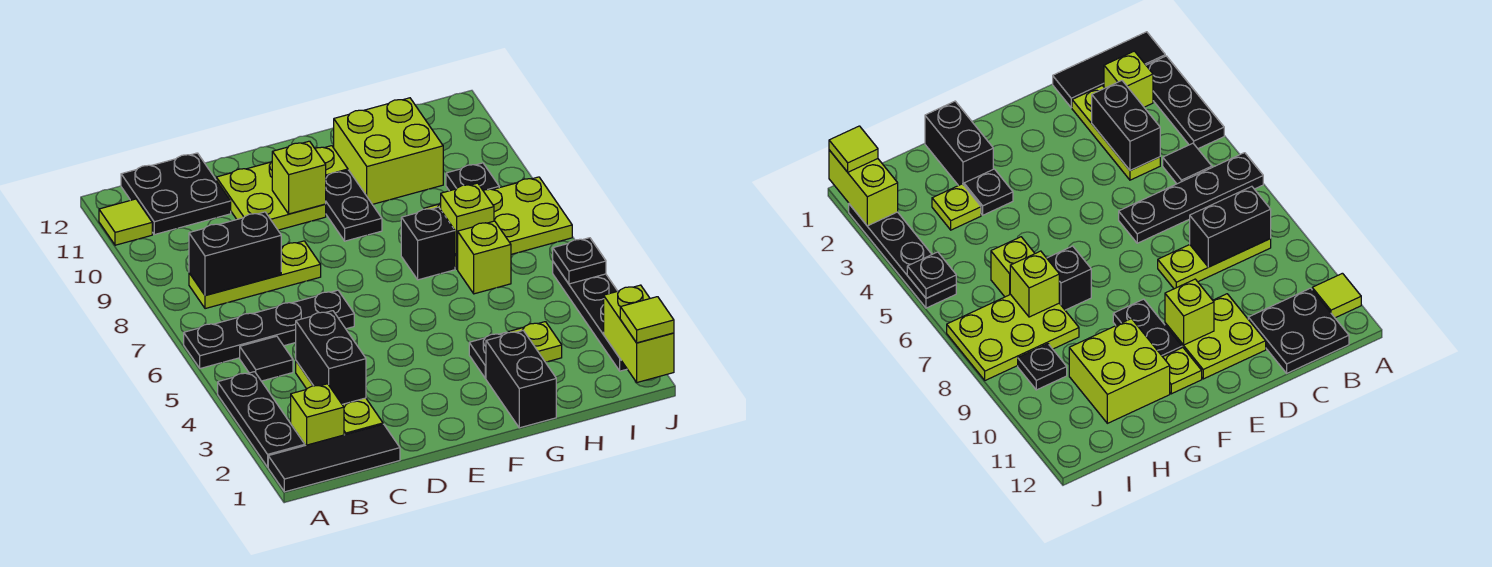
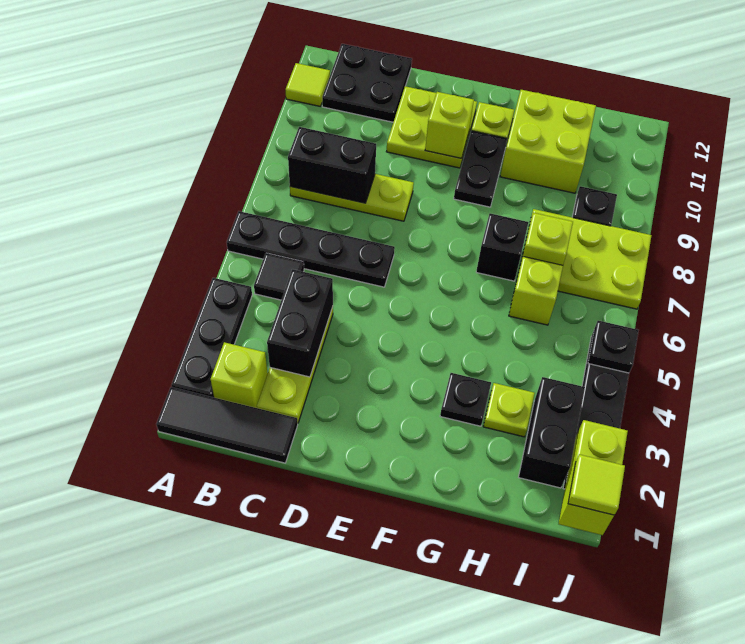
black 1x2 brick [486,330,556,428] -> black 1x2 brick moved to [519,377,585,488]

